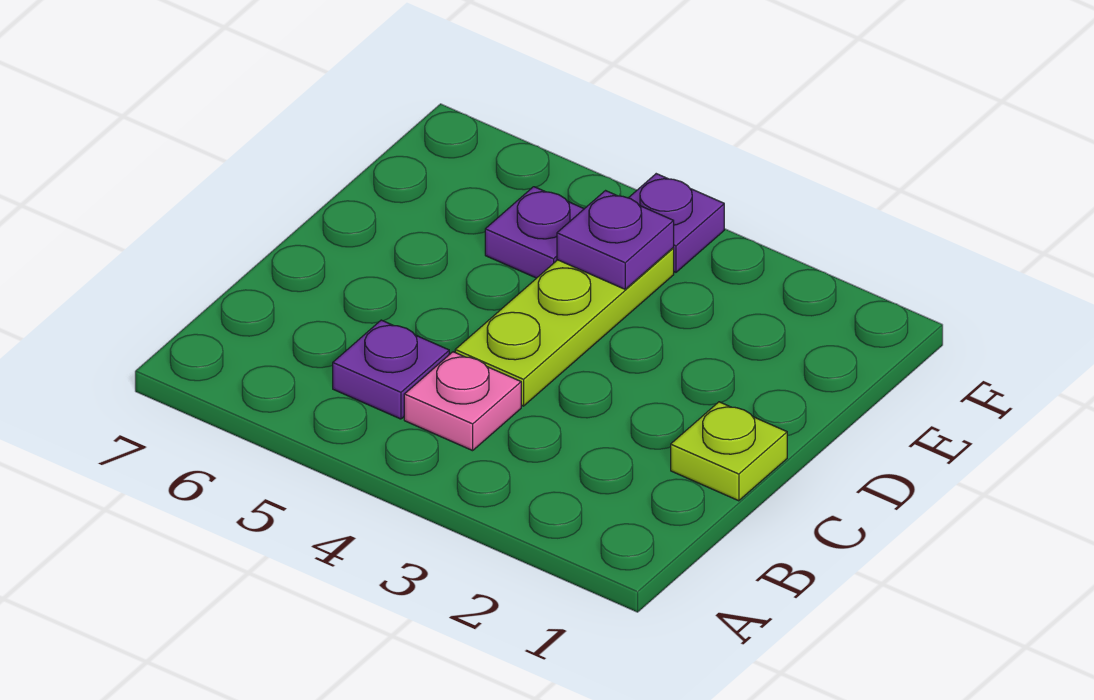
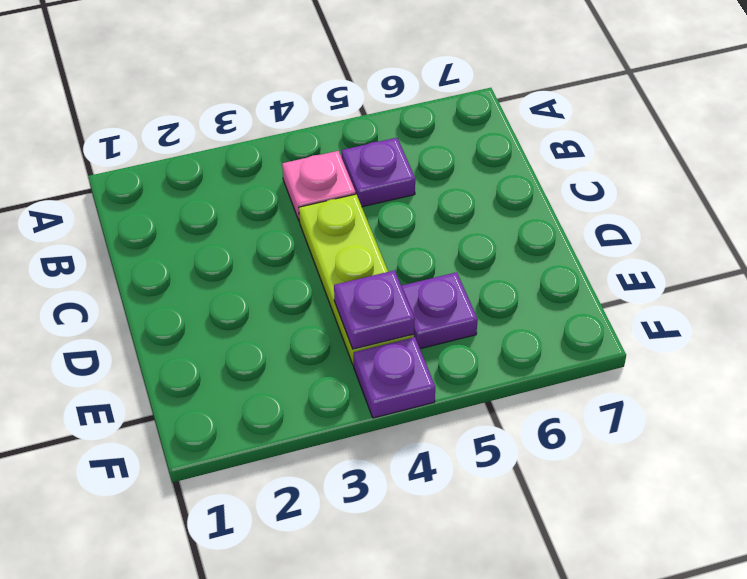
lime 1x1 plate [671,402,787,501] -> none

